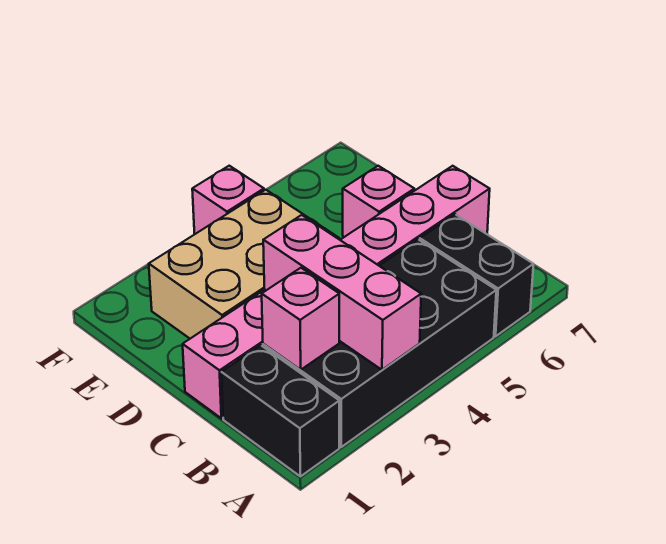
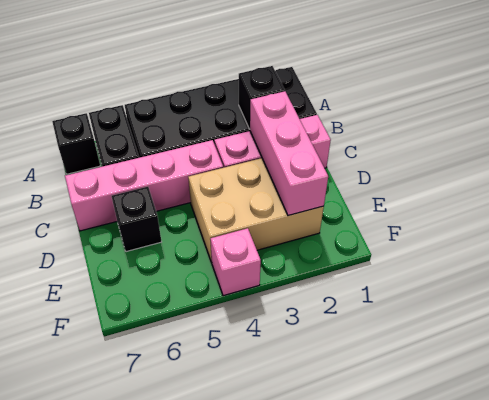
pink 1x3 brick [263,215,421,370] -> pink 1x3 brick moved to [250,91,328,216]
none -> black 1x1 brick [52,113,100,174]
pink 1x1 brick [262,268,339,370] -> black 1x1 brick [239,66,285,129]
pink 1x1 brick [343,166,414,237] -> black 1x1 brick [112,187,162,252]

